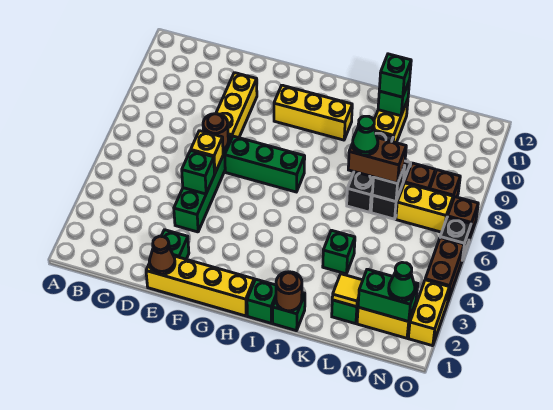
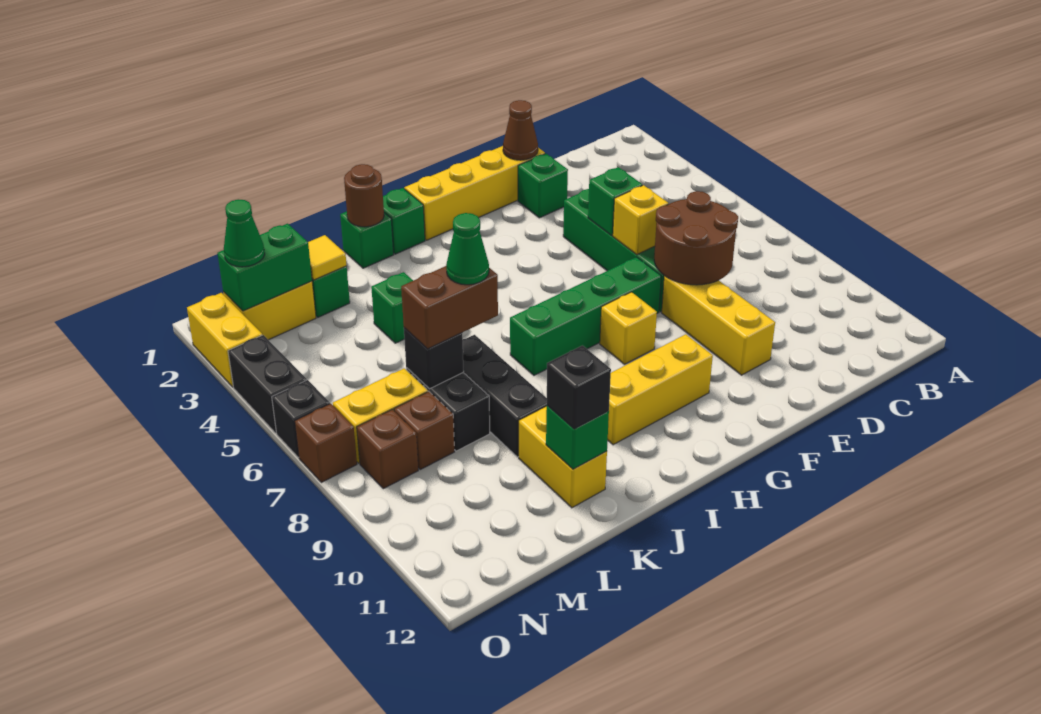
brown 1x1 round brick [203,114,228,149] -> brown 2x2 round brick [654,191,738,285]
green 1x3 brick [225,136,305,192] -> green 1x4 brick [510,257,661,375]
none -> yellow 1x1 brick [600,292,657,364]
green 1x1 brick [379,54,411,97] -> black 1x1 brick [547,346,611,429]
brown 1x2 brick [425,238,464,301] -> black 1x2 brick [228,335,307,433]

